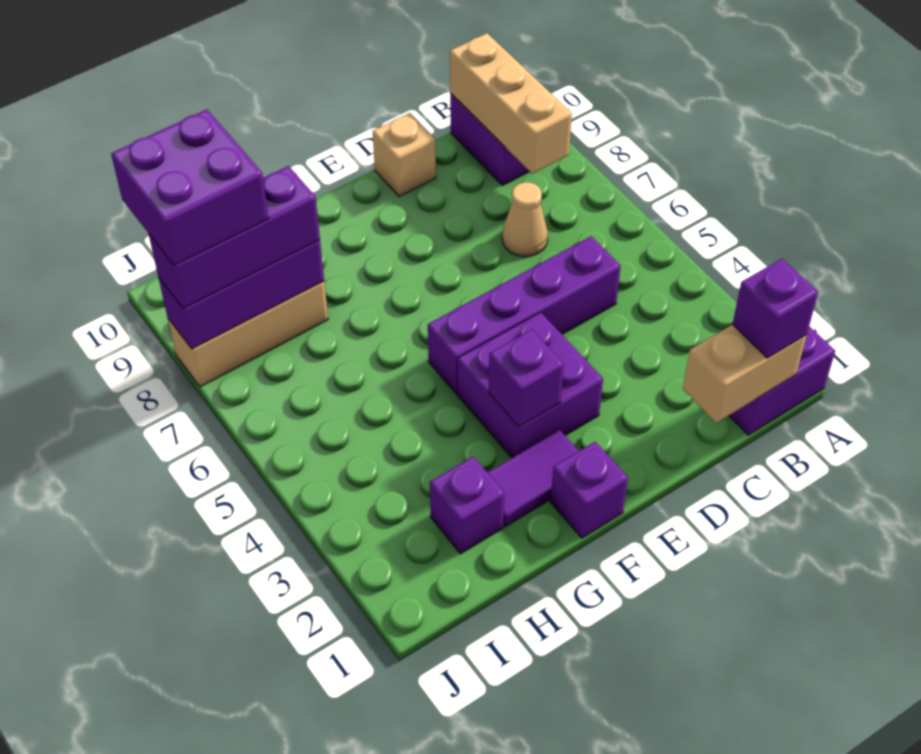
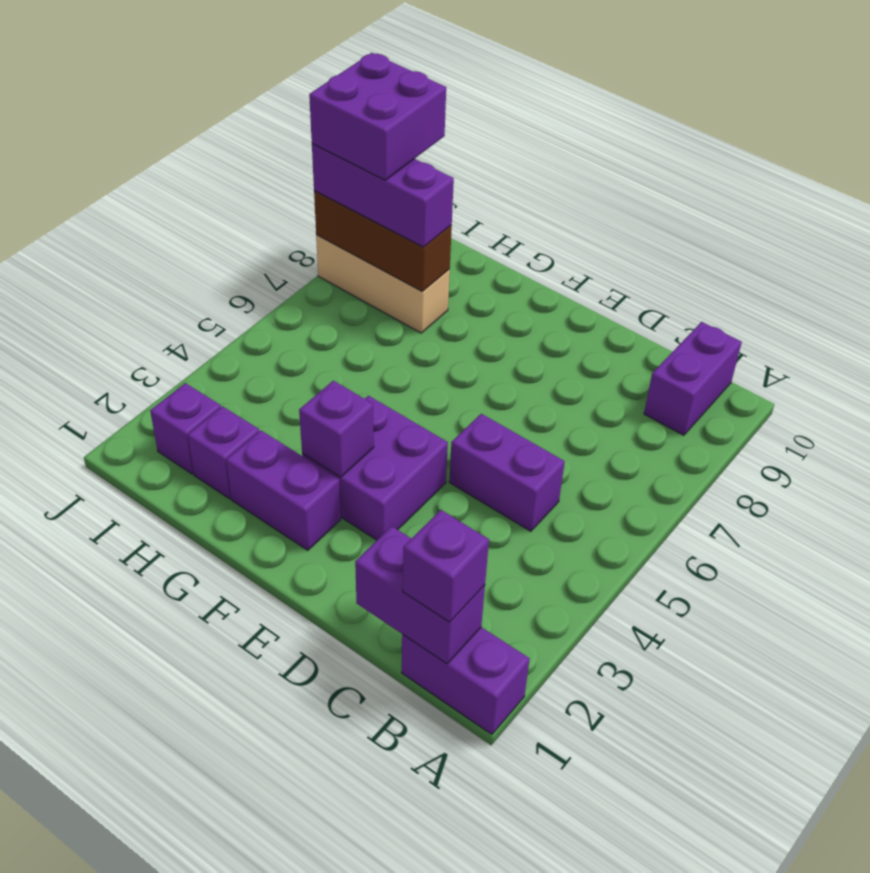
tan 1x2 brick [683,325,807,423] -> purple 1x2 brick [355,526,485,664]
tan 1x3 brick [450,33,572,174] -> none
purple 1x4 brick [428,236,621,394] -> purple 1x2 brick [449,414,565,531]
tan 1x1 cone [502,182,548,257] -> none
tan 1x1 brick [373,113,436,197] -> none
purple 1x1 brick [551,442,628,538] -> purple 1x1 brick moved to [150,383,221,474]
purple 1x2 tile [487,430,578,527] -> purple 1x2 brick [226,431,341,550]
purple 1x3 brick [158,240,324,349] -> brown 1x3 brick [314,191,452,292]

